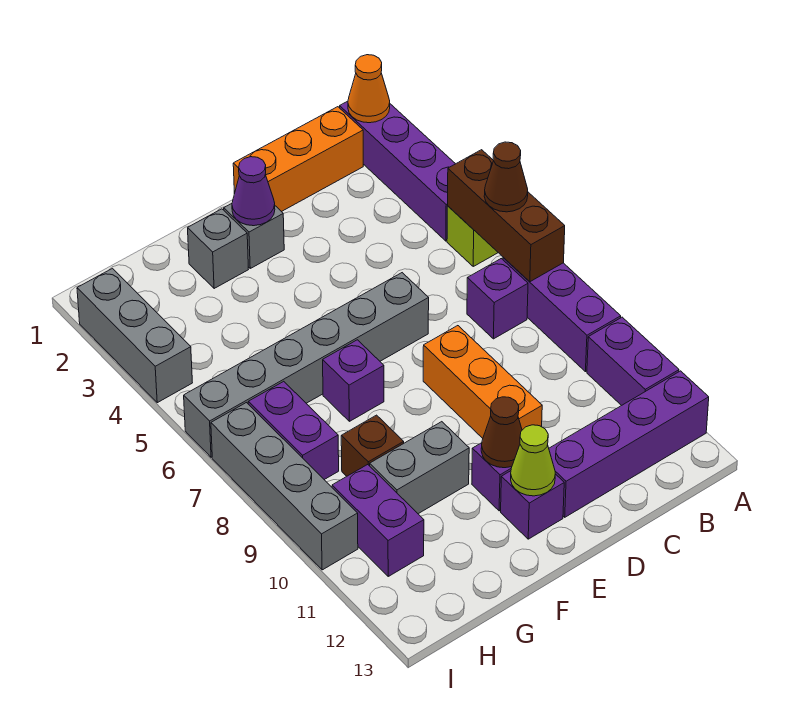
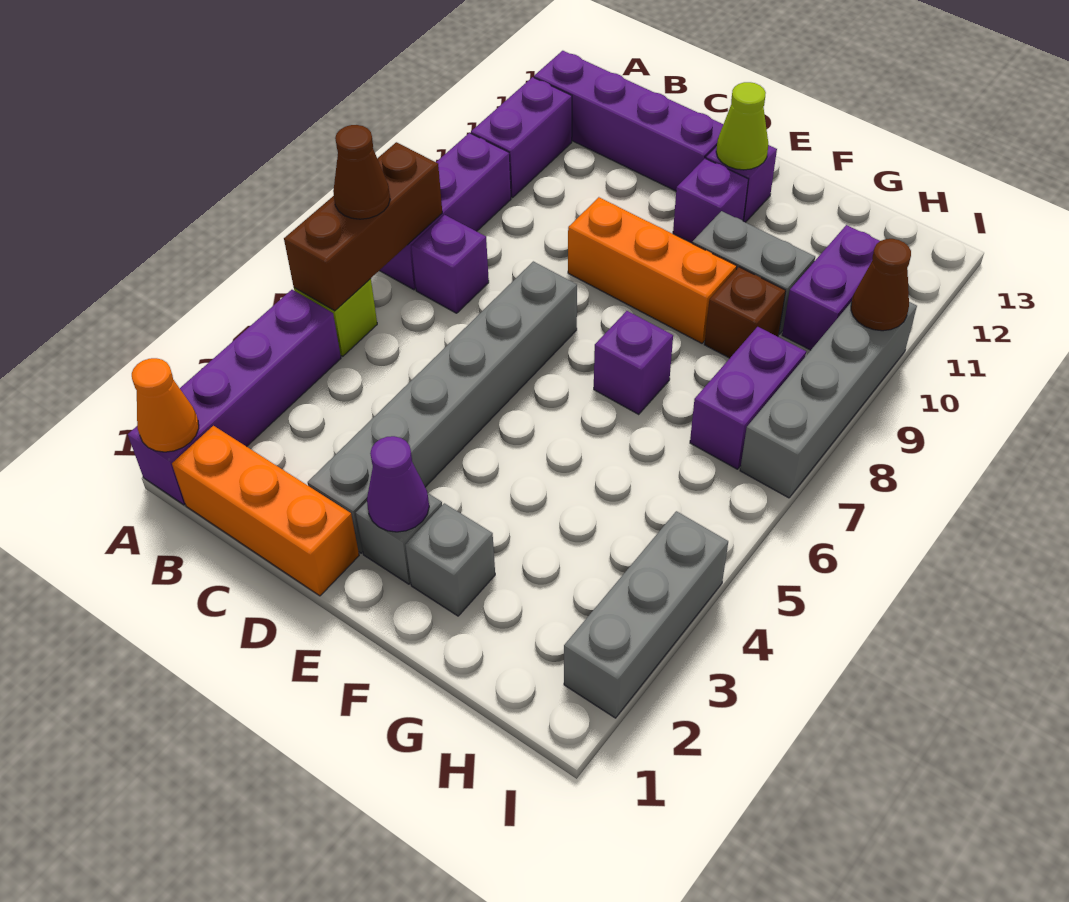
grey 1x6 brick [184,273,429,457] -> grey 1x6 brick turned to [308,261,577,553]
orange 1x3 brick [423,326,542,438] -> orange 1x3 brick turned to [568,197,737,343]
brown 1x1 cone [481,397,522,468] -> brown 1x1 cone moved to [851,239,911,331]

